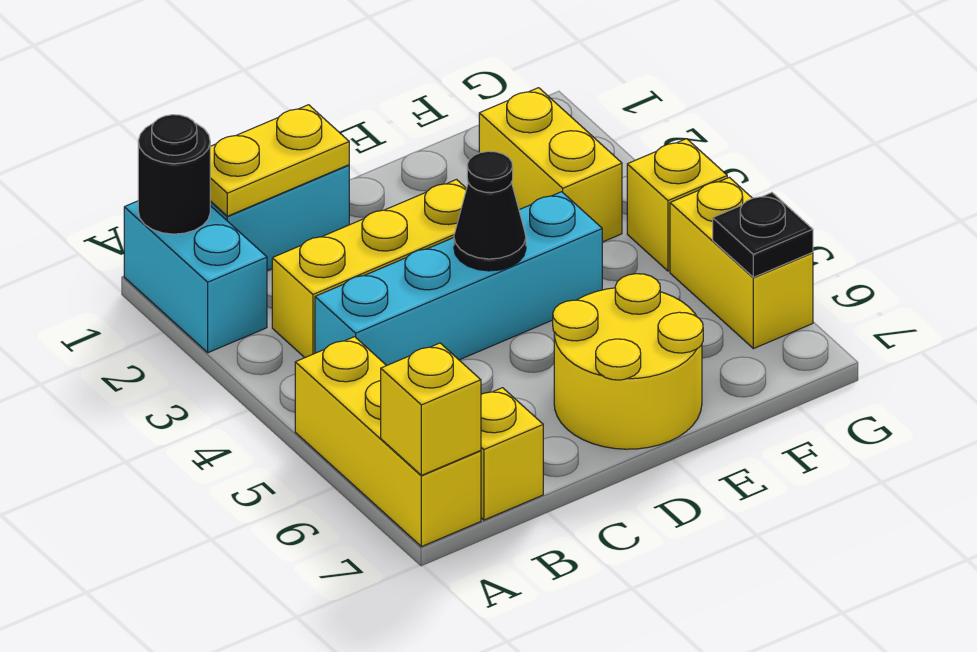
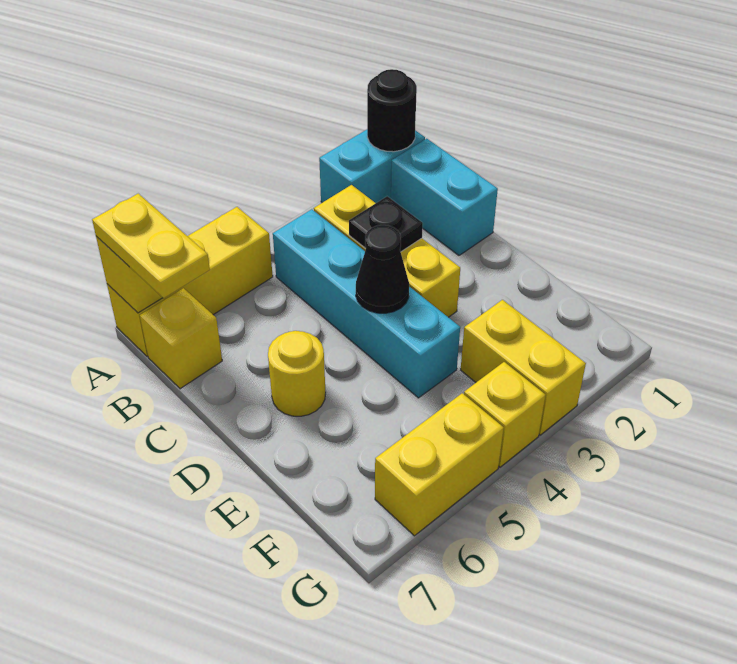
yellow 1x2 plate [210,105,349,216] -> yellow 1x2 plate moved to [92,194,210,298]
yellow 2x2 round brick [553,274,703,449] -> yellow 1x1 round brick [268,331,326,416]
yellow 1x2 brick [479,88,622,242] -> yellow 1x2 brick turned to [461,300,586,435]
black 1x1 plate [713,193,813,277] -> black 1x1 plate moved to [349,196,423,252]

